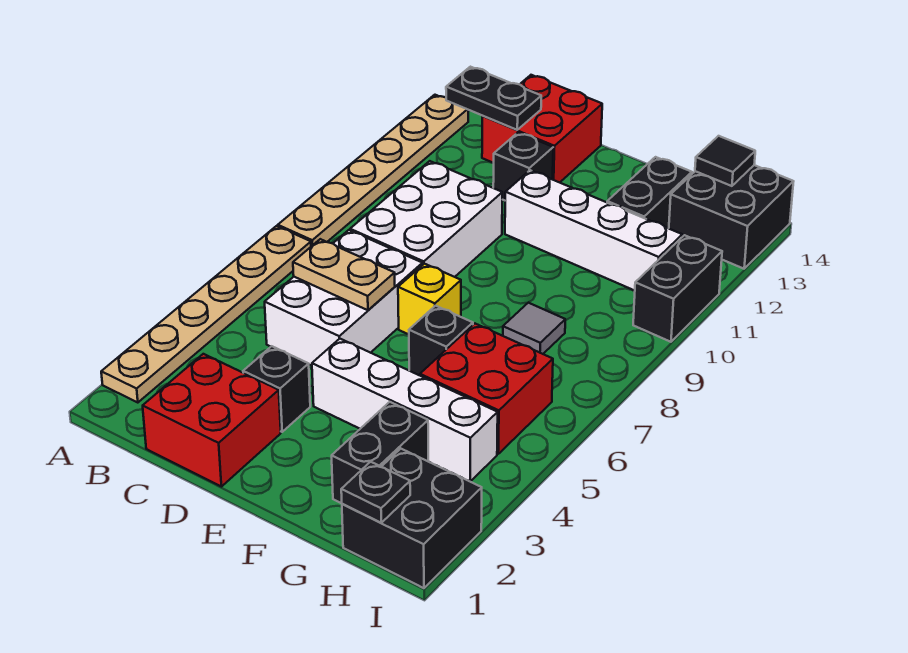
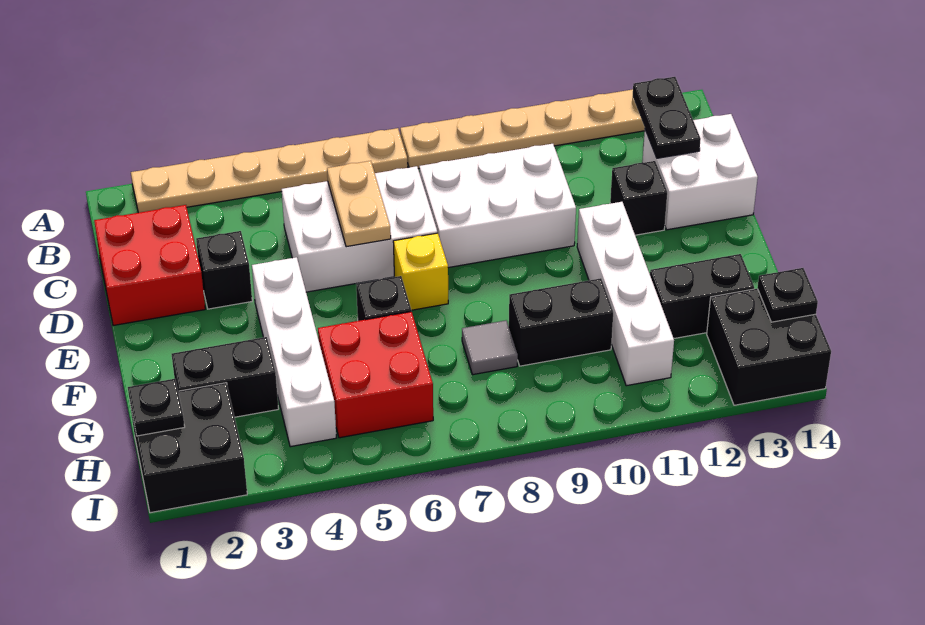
red 2x2 brick [482,75,602,183] -> white 2x2 brick [642,114,758,230]
black 1x1 tile [695,136,755,186] -> black 1x1 plate [757,268,818,322]
black 1x2 brick [633,235,722,342] -> black 1x2 brick moved to [509,278,613,366]

